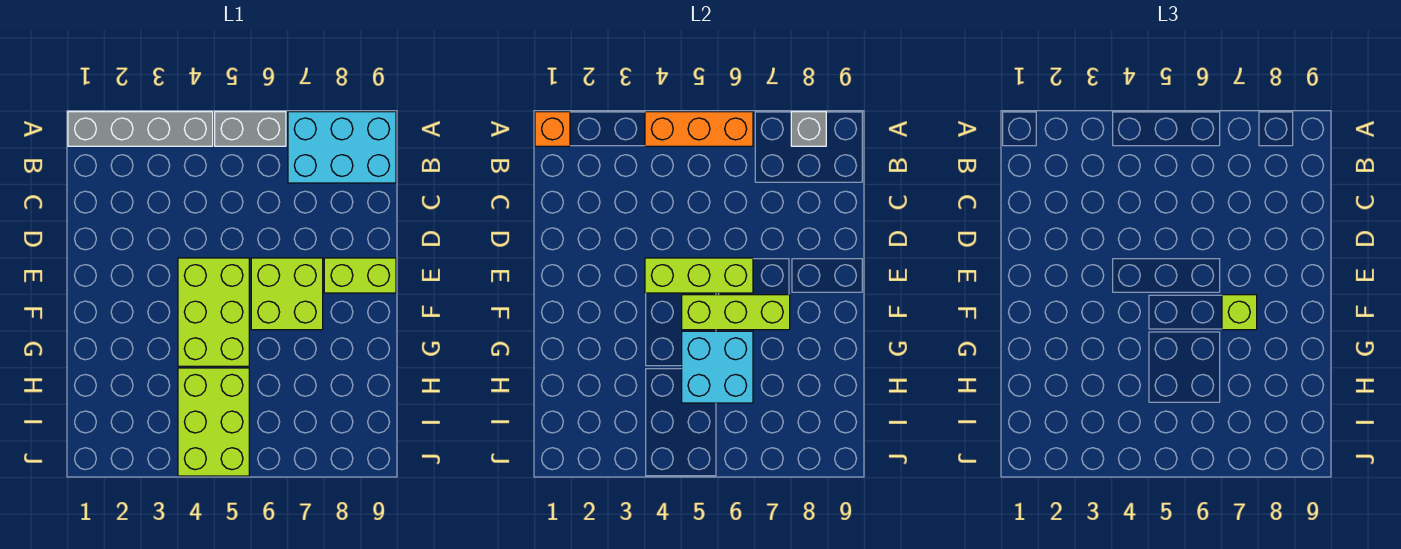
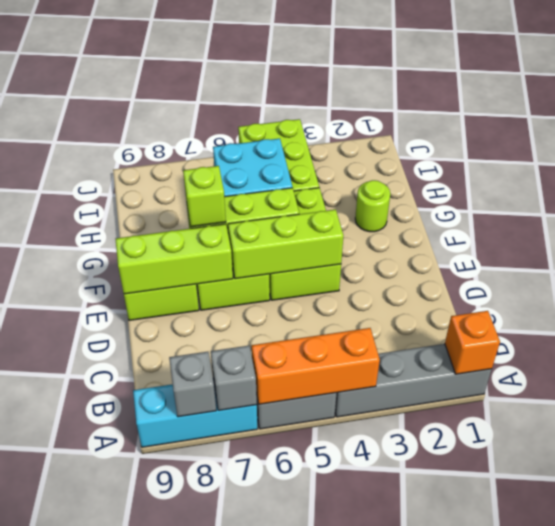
cyan 2x3 brick [288,112,396,183] -> cyan 1x3 brick [133,381,258,447]
none -> grey 1x1 brick [211,346,257,410]
none -> lime 1x3 brick [116,224,233,294]
none -> lime 1x1 round brick [355,180,390,232]

